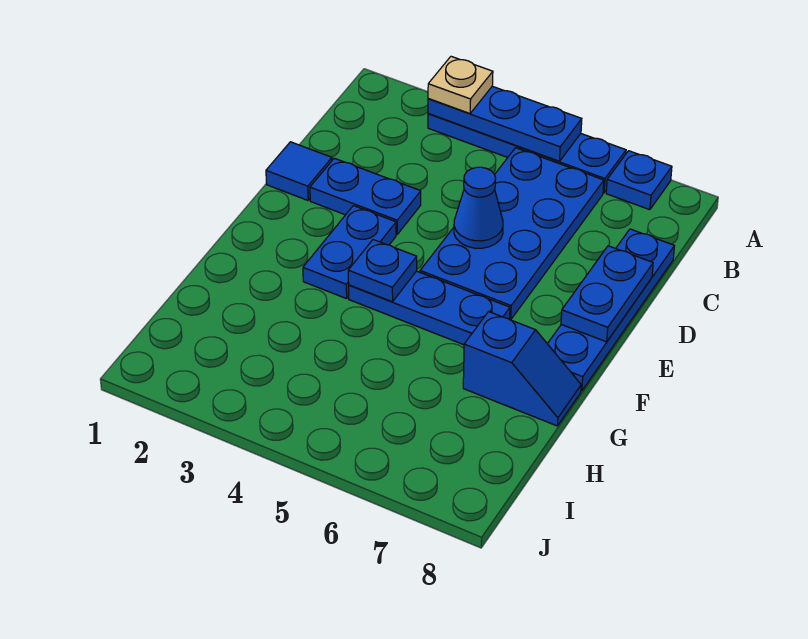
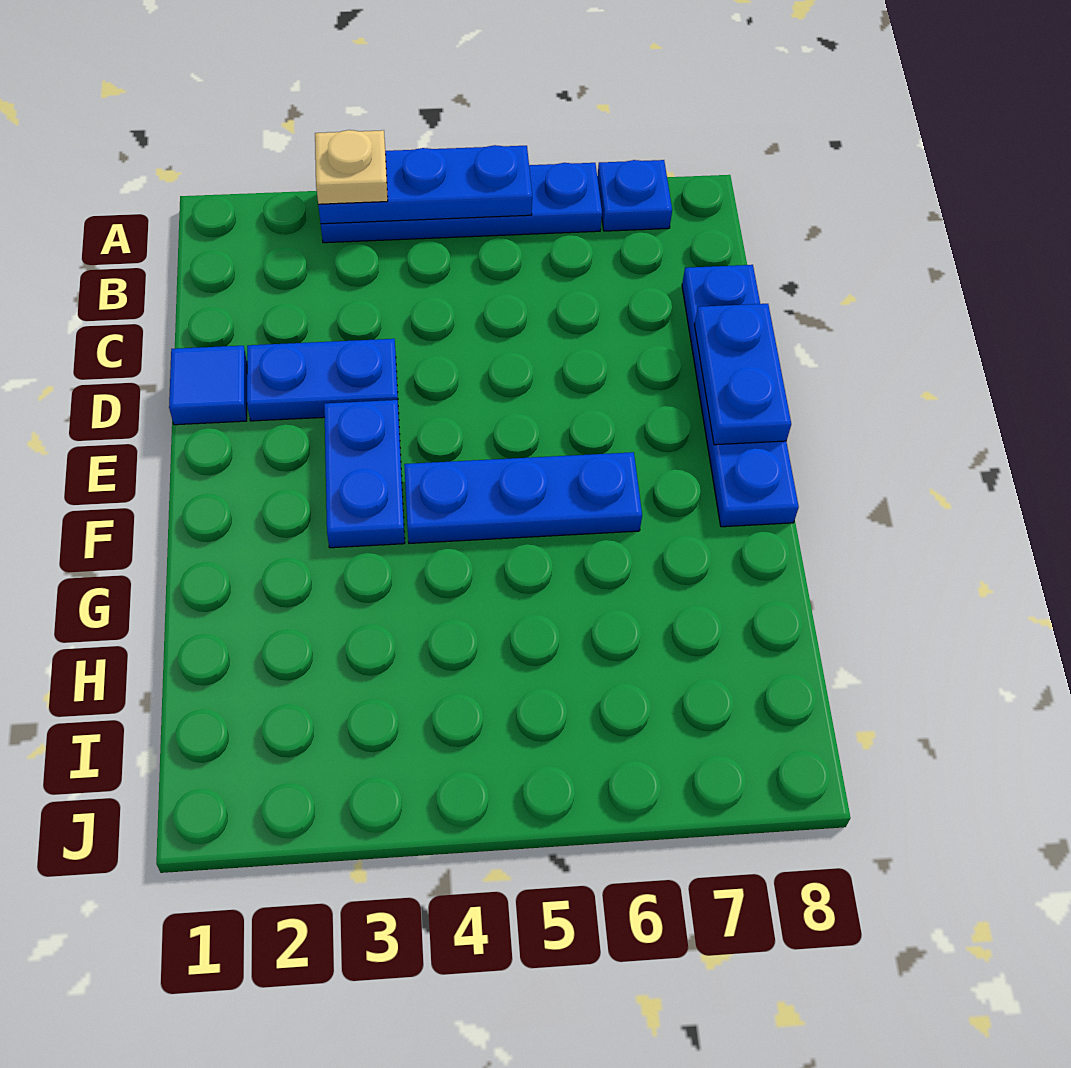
blue 2x4 plate [420,148,604,320] -> none
blue 1x1 cone [454,167,503,248] -> none
blue 1x1 plate [348,240,417,302] -> none
blue 1x2 slope [463,312,581,426] -> none

